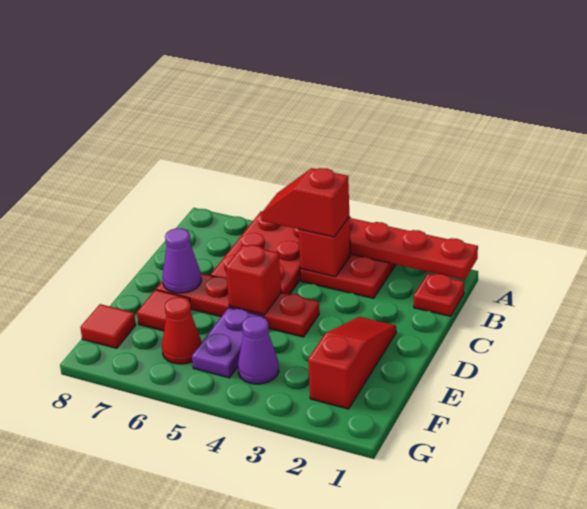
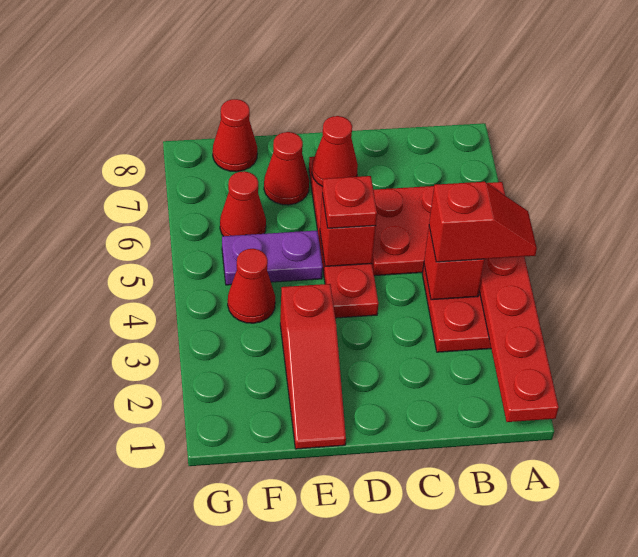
red 1x1 plate [414,273,464,316] -> red 1x1 plate moved to [322,176,377,228]
red 1x2 slope [261,168,349,237] -> red 1x2 slope turned to [429,182,537,262]
red 1x3 slope [308,317,396,409] -> red 1x3 slope turned to [280,284,346,449]
purple 1x1 cone [162,228,201,293] -> red 1x1 cone [312,116,358,187]
red 1x1 tile [137,290,190,331] -> red 1x1 cone [264,132,309,205]
purple 1x1 cone [238,316,279,384] -> red 1x1 cone [228,249,275,323]
red 1x1 tile [80,304,136,348] -> red 1x1 cone [213,99,257,172]

